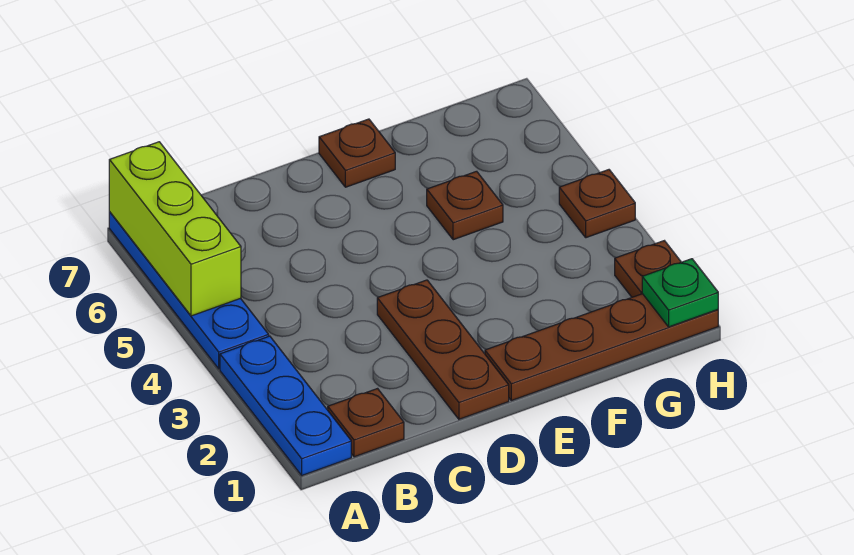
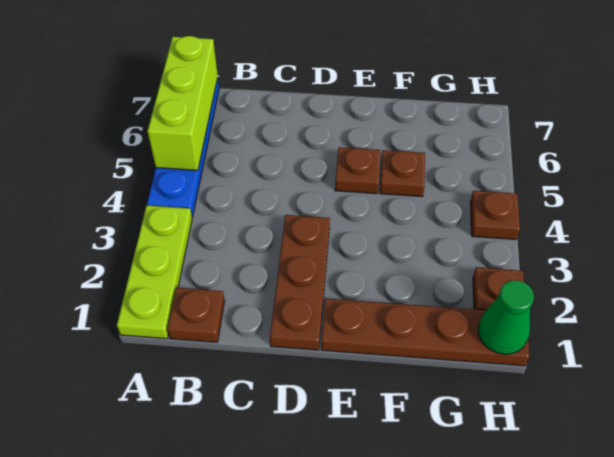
blue 1x3 plate [220,336,351,475] -> lime 1x3 plate [117,205,192,339]
brown 1x1 plate [319,119,395,187] -> brown 1x1 plate moved to [335,147,380,194]
green 1x1 plate [642,259,718,327] -> green 1x1 cone [478,280,534,354]

